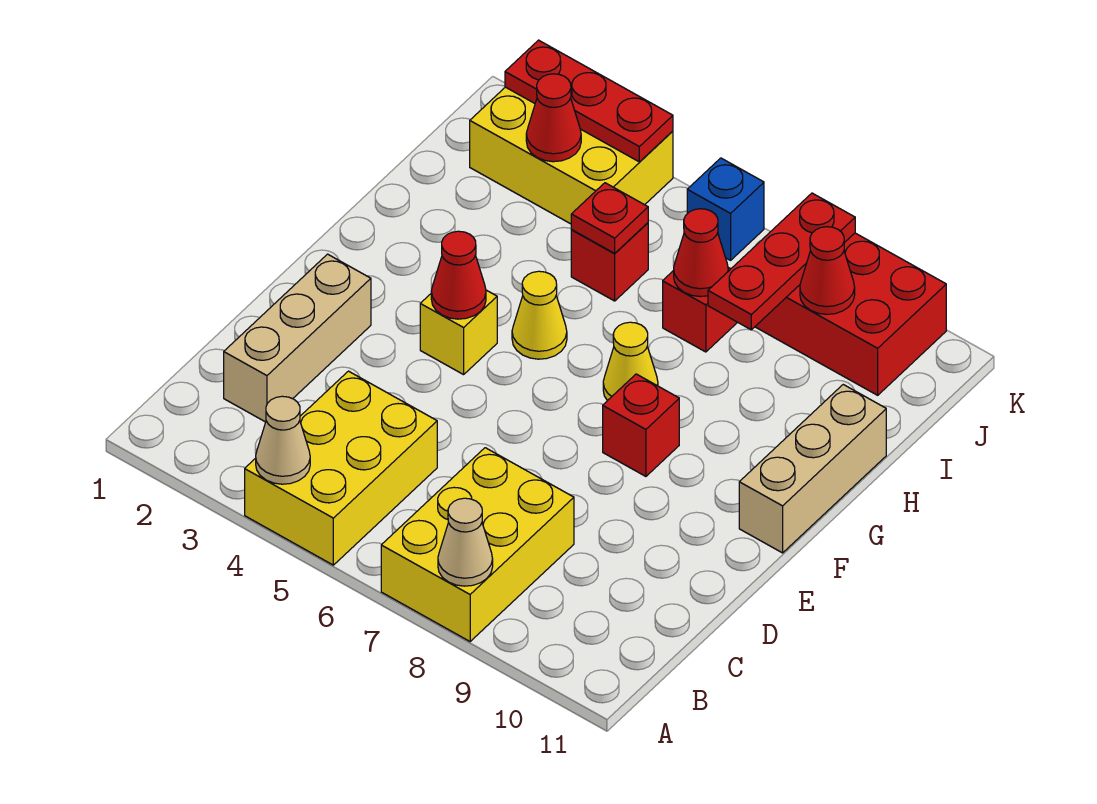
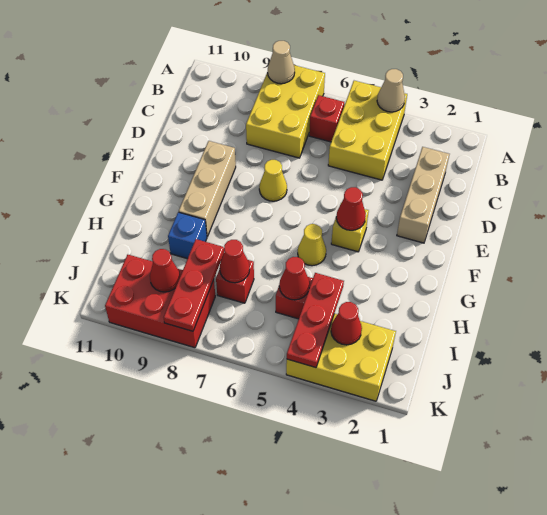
red 1x1 brick [603,374,679,476] -> red 1x1 brick moved to [309,95,344,142]
tan 1x3 brick [739,385,886,553] -> tan 1x3 brick moved to [179,141,236,236]
yellow 1x1 cone [603,322,658,401] -> yellow 1x1 cone moved to [259,160,287,201]
red 1x1 plate [571,183,648,253] -> red 1x1 cone [279,257,310,300]
red 1x3 plate [505,40,673,162] -> red 1x3 plate turned to [287,273,344,368]
blue 1x1 brick [687,158,764,260] -> blue 1x1 brick moved to [168,212,207,259]

